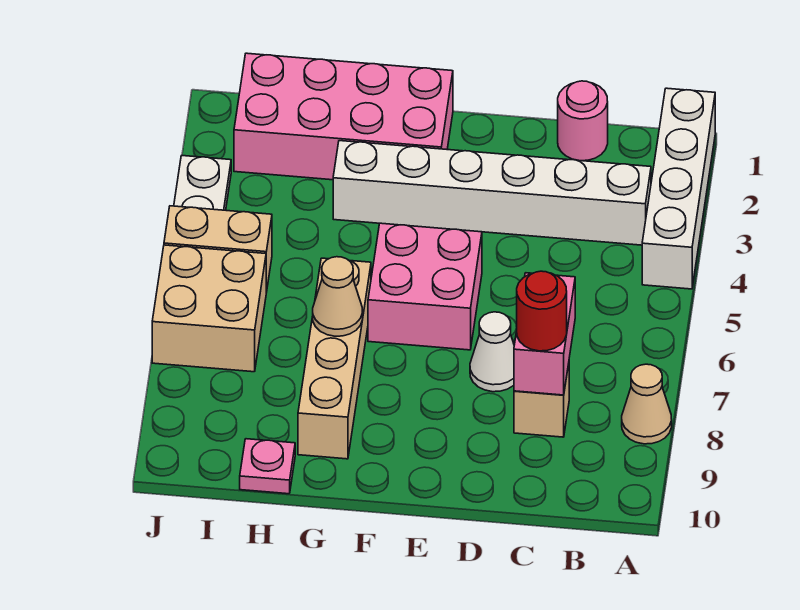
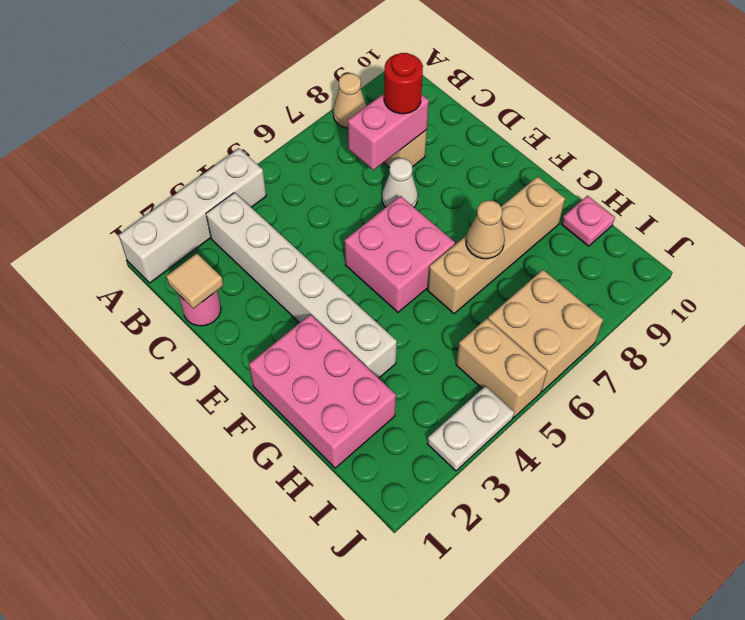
none -> tan 1x1 tile [166,253,224,309]
pink 2x4 brick [234,53,453,180] -> pink 2x3 brick [249,314,396,468]

